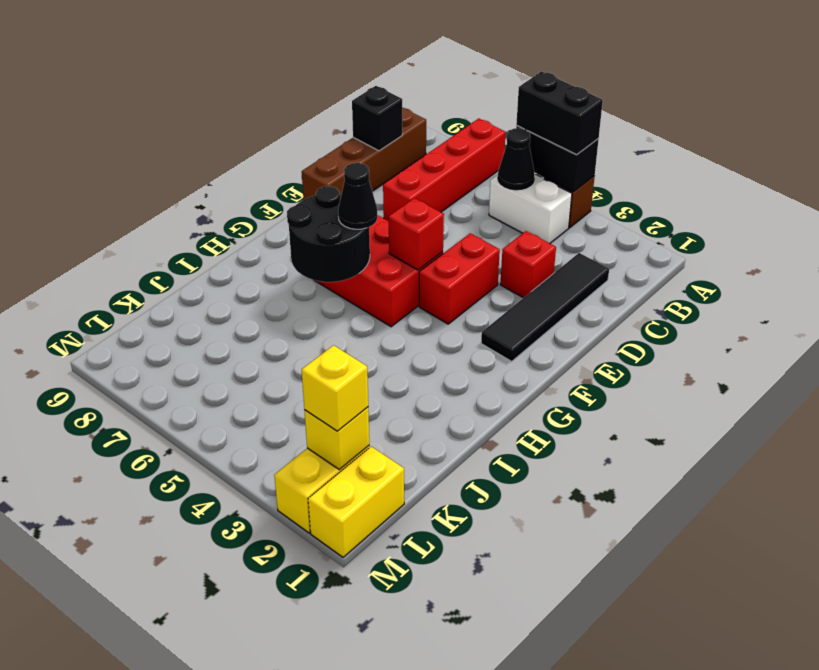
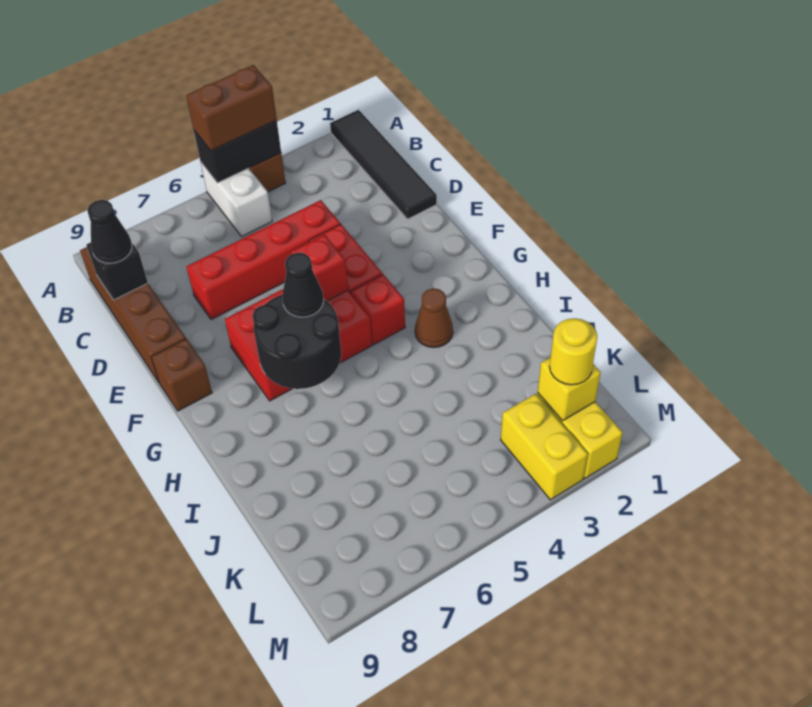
black 1x2 brick [516,71,603,154] -> brown 1x2 brick [186,65,277,151]
red 1x4 brick [383,119,506,221] -> red 1x4 brick turned to [187,200,340,320]
white 1x2 brick [489,174,572,243] -> white 1x2 brick turned to [201,163,272,237]
black 1x1 cone [498,128,535,190] -> black 1x1 cone moved to [87,200,132,263]
black 1x4 tile [481,253,609,361] -> black 1x4 tile moved to [330,110,437,219]
red 1x1 brick [500,231,556,298] -> red 1x1 brick moved to [351,274,405,345]
none -> brown 1x1 brick [151,339,212,411]
none -> brown 1x1 cone [415,289,453,348]
yellow 1x2 brick [308,447,404,557] -> yellow 1x2 brick moved to [501,394,588,500]
yellow 1x1 brick [302,345,368,431] -> yellow 1x1 round brick [549,318,597,385]

